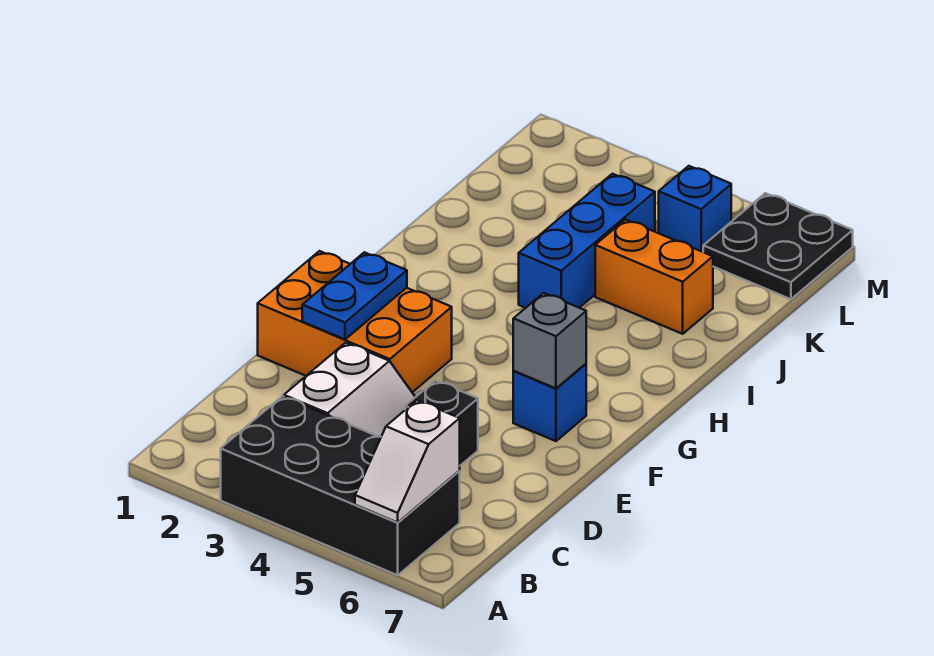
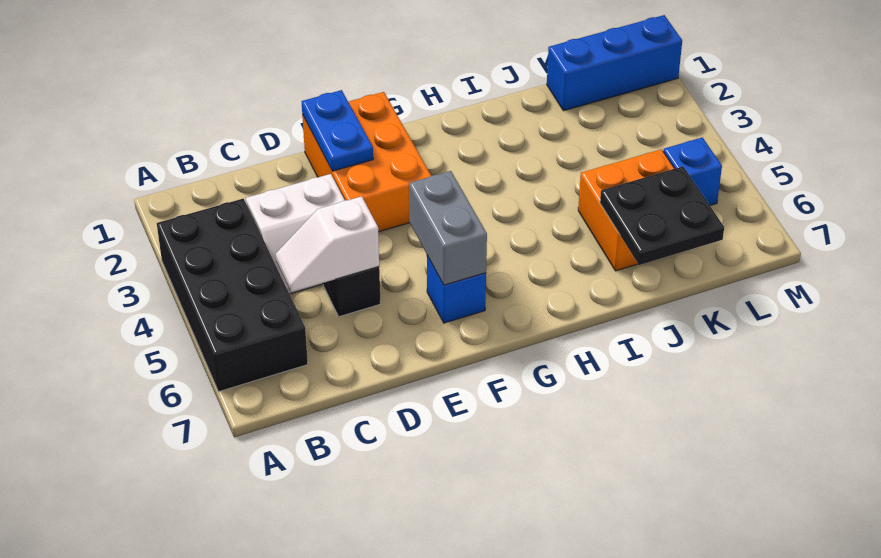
white 1x2 slope [355,400,460,522] -> white 1x2 slope moved to [276,196,379,292]
blue 1x2 plate [302,252,407,339] -> blue 1x2 plate turned to [302,90,373,171]
grey 1x1 brick [513,293,586,388] -> grey 1x2 brick [409,171,487,285]
blue 1x3 brick [519,174,655,308] -> blue 1x3 brick moved to [547,15,682,111]
orange 1x2 brick [595,220,713,334] -> orange 2x2 brick [578,149,675,271]
black 2x2 plate [703,193,853,299] -> black 2x2 plate moved to [600,166,724,265]

